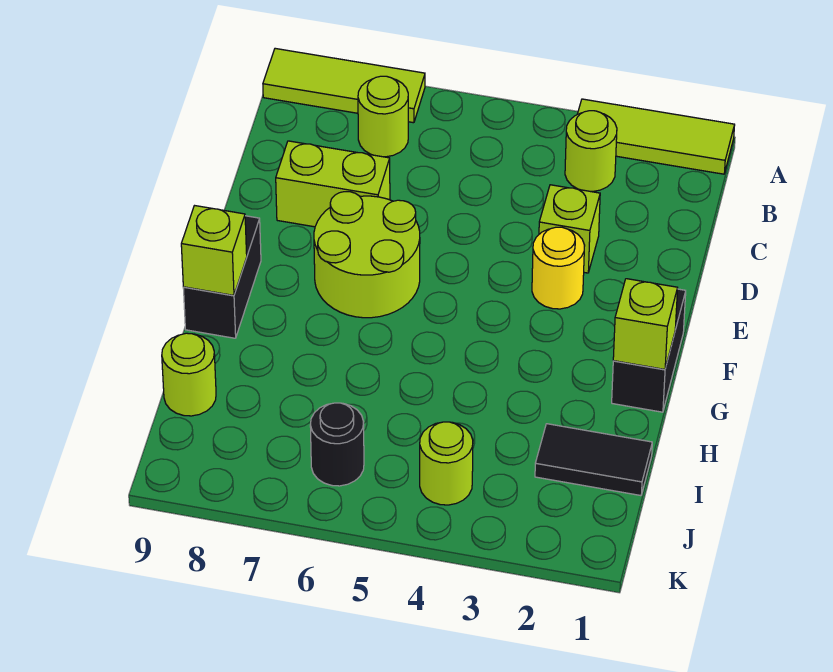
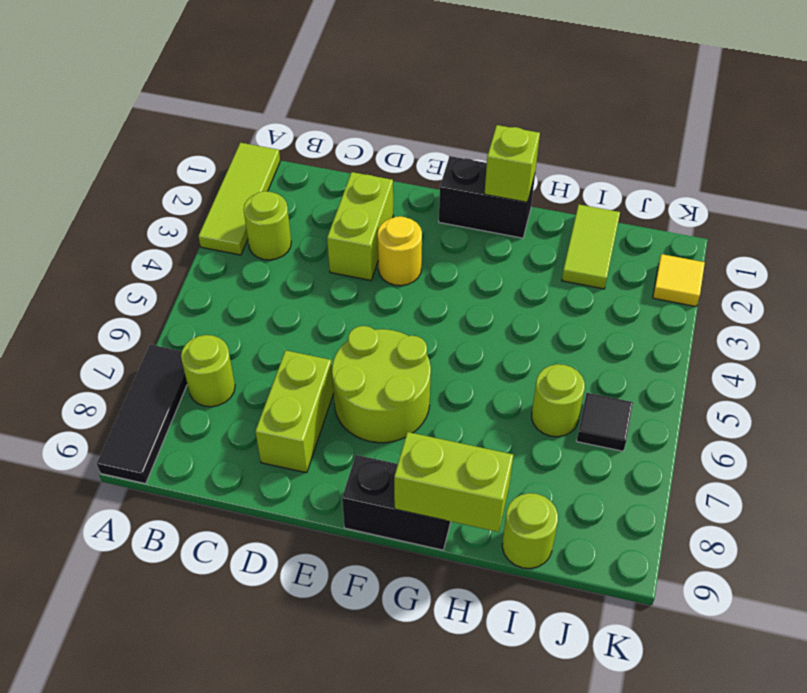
lime 1x3 tile [263,48,425,123] -> black 1x3 tile [97,345,187,484]
lime 1x1 brick [539,185,600,273] -> lime 1x2 brick [327,172,393,280]
lime 1x1 brick [181,206,247,295] -> lime 1x2 brick [394,432,513,532]
black 1x2 tile [535,424,652,496] -> lime 1x2 tile [562,205,620,289]
lime 1x1 round brick [420,422,473,505] -> lime 1x1 round brick moved to [532,364,585,437]
black 1x1 round brick [310,403,364,486] -> black 1x1 tile [577,393,633,451]
none -> yellow 1x1 tile [653,254,705,306]

